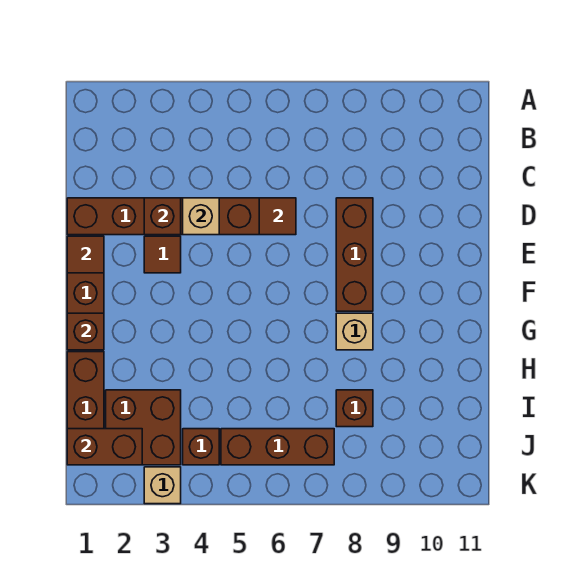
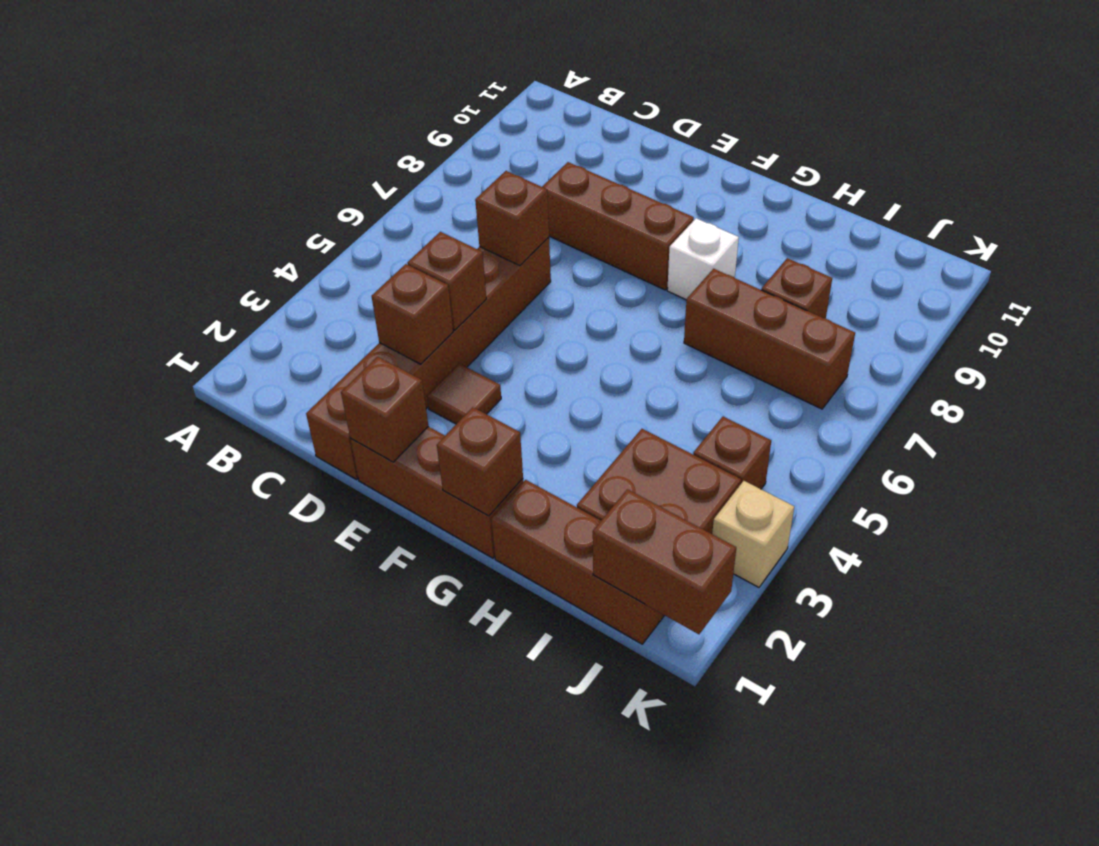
tan 1x1 brick [183,198,219,235] -> brown 1x1 brick [408,232,486,330]
brown 1x1 tile [259,198,296,235] -> brown 1x1 brick [475,171,549,266]
brown 1x1 tile [67,236,104,273] -> brown 1x1 brick [341,357,428,462]
tan 1x1 brick [336,313,373,350] -> white 1x1 brick [667,218,739,300]
brown 1x2 brick [67,429,142,465] -> brown 1x2 brick turned to [593,489,736,634]
brown 1x3 brick [221,429,334,465] -> brown 1x3 brick turned to [684,269,855,409]

